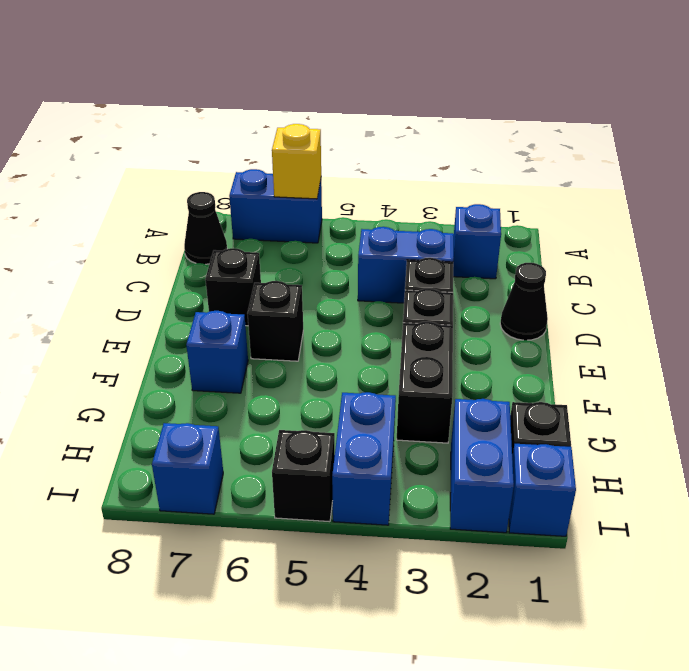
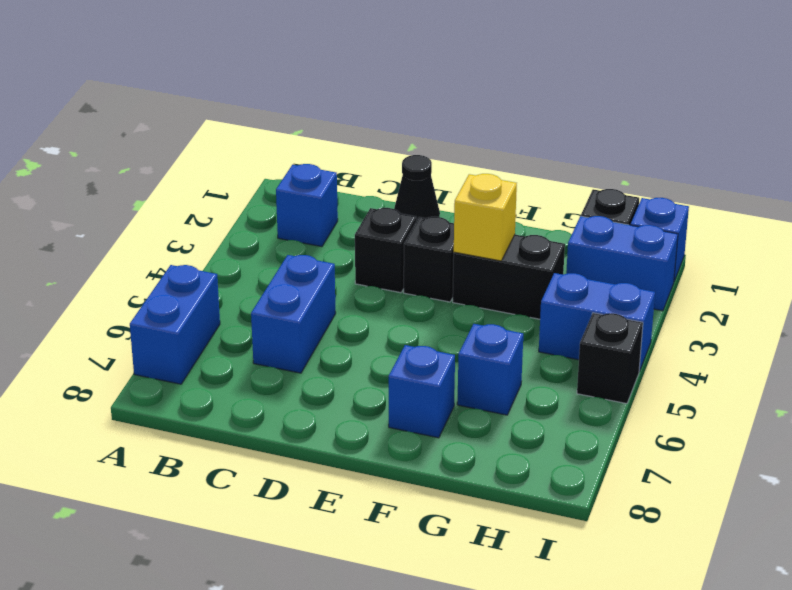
yellow 1x1 brick [272,124,321,199] -> yellow 1x1 brick moved to [454,174,517,261]
black 1x1 cone [184,192,227,264] -> none
blue 1x2 brick [358,227,454,303] -> blue 1x2 brick moved to [251,255,336,373]
black 1x1 brick [205,248,261,326] -> none
black 1x1 brick [247,281,303,361] -> none
blue 1x1 brick [152,423,223,514] -> blue 1x1 brick moved to [457,324,523,415]

